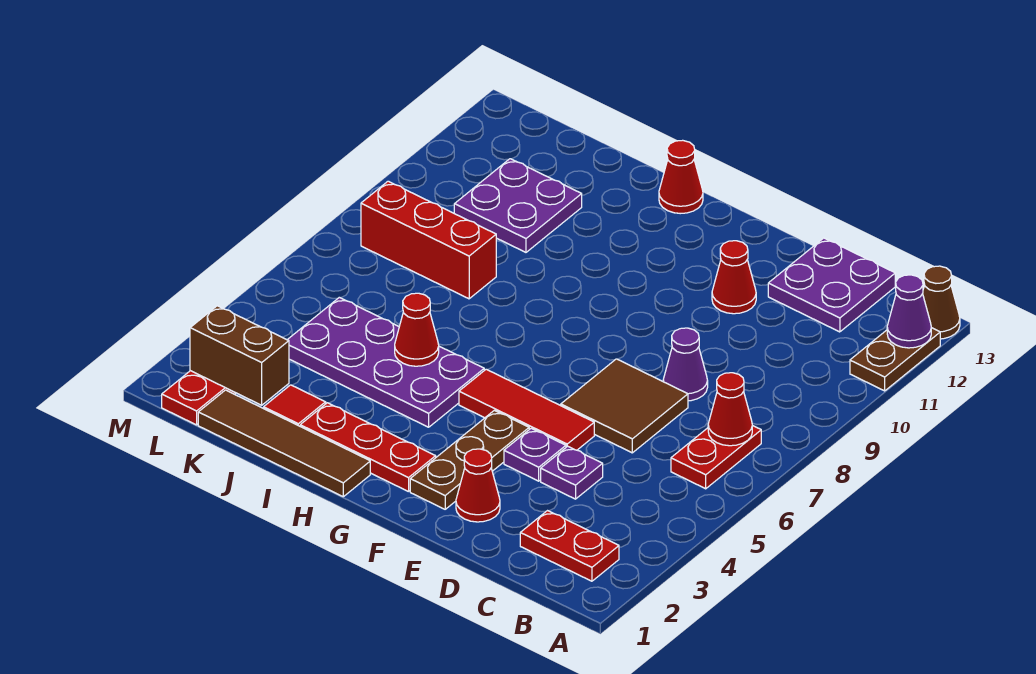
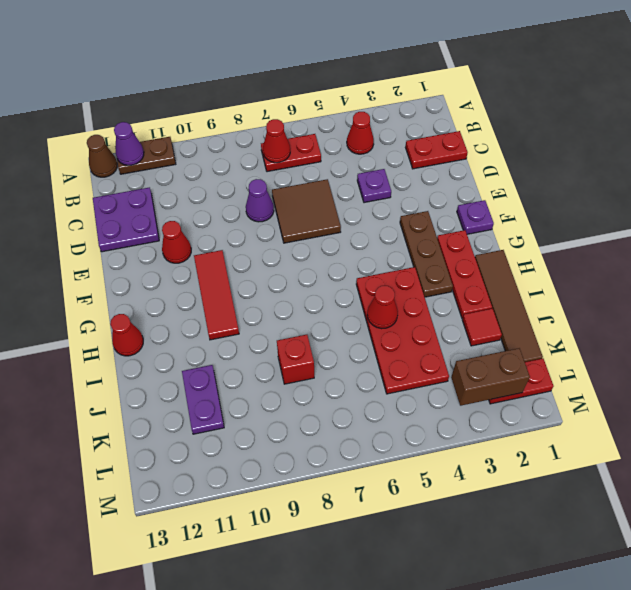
red 1x2 plate [520,511,619,581] -> red 1x2 plate turned to [406,131,468,169]
red 1x1 cone [456,449,500,522] -> red 1x1 cone moved to [347,112,374,154]
purple 1x1 plate [504,428,566,481] -> purple 1x1 plate moved to [457,200,494,234]
red 1x3 tile [459,369,594,450] -> red 1x3 tile moved to [194,250,239,340]
brown 1x3 plate [410,410,529,509] -> brown 1x3 plate turned to [400,211,453,297]
purple 2x4 plate [287,297,484,427] -> red 2x4 plate [356,267,449,394]
red 1x3 brick [361,181,496,299] -> red 1x1 brick [277,335,314,384]
purple 2x2 plate [454,159,582,252] -> purple 1x2 plate [182,365,224,434]
brown 1x2 brick [190,306,289,405] -> brown 1x2 brick turned to [451,348,530,406]

